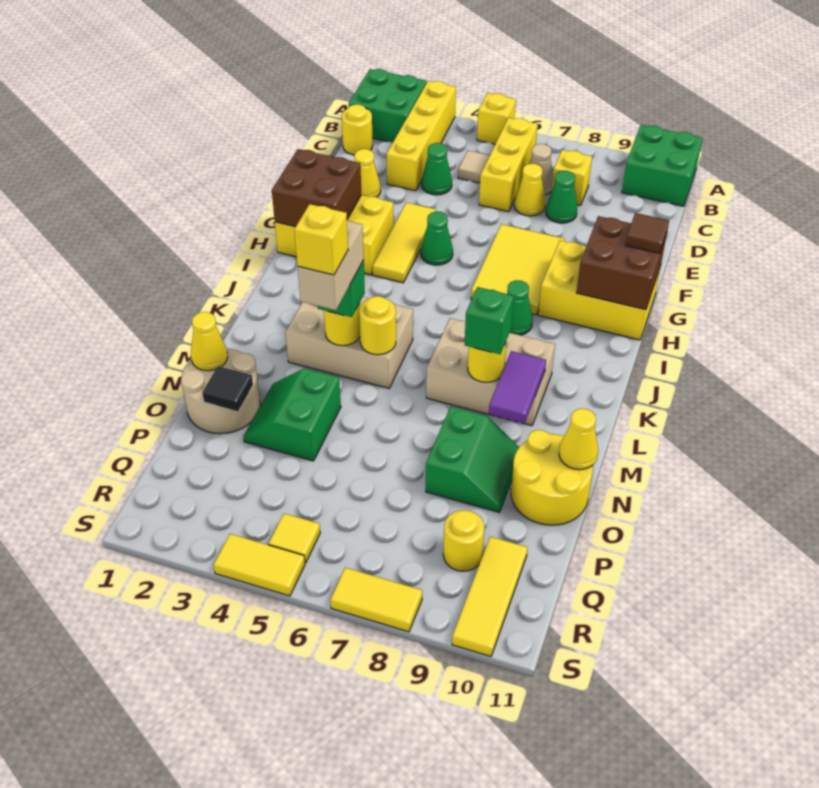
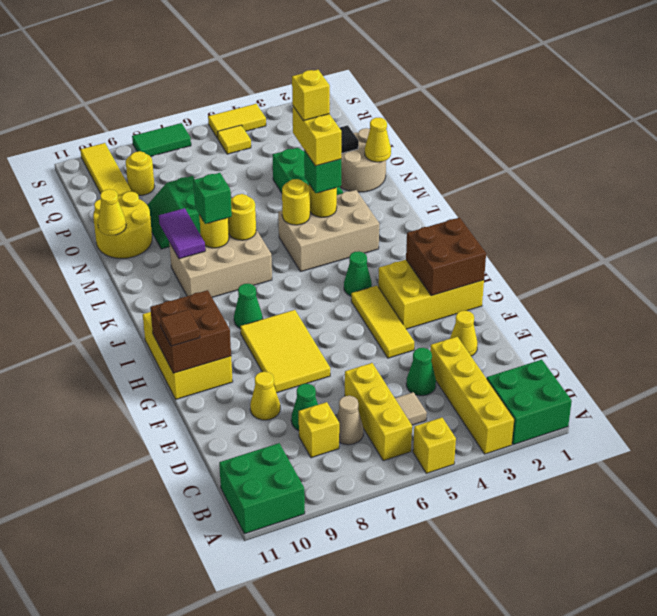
yellow 1x1 round brick [342,105,373,155] -> yellow 1x1 round brick moved to [228,194,256,240]
yellow 1x1 cone [514,164,546,216] -> yellow 1x1 cone moved to [250,372,280,420]
green 1x1 cone [421,212,453,265] -> green 1x1 cone moved to [344,251,372,296]
yellow 2x3 brick [538,241,661,340] -> yellow 2x3 brick turned to [143,312,233,399]
tan 1x2 brick [298,221,364,310] -> yellow 1x2 brick [292,105,341,166]
yellow 1x2 tile [331,568,422,632] -> green 1x2 tile [132,123,191,156]

